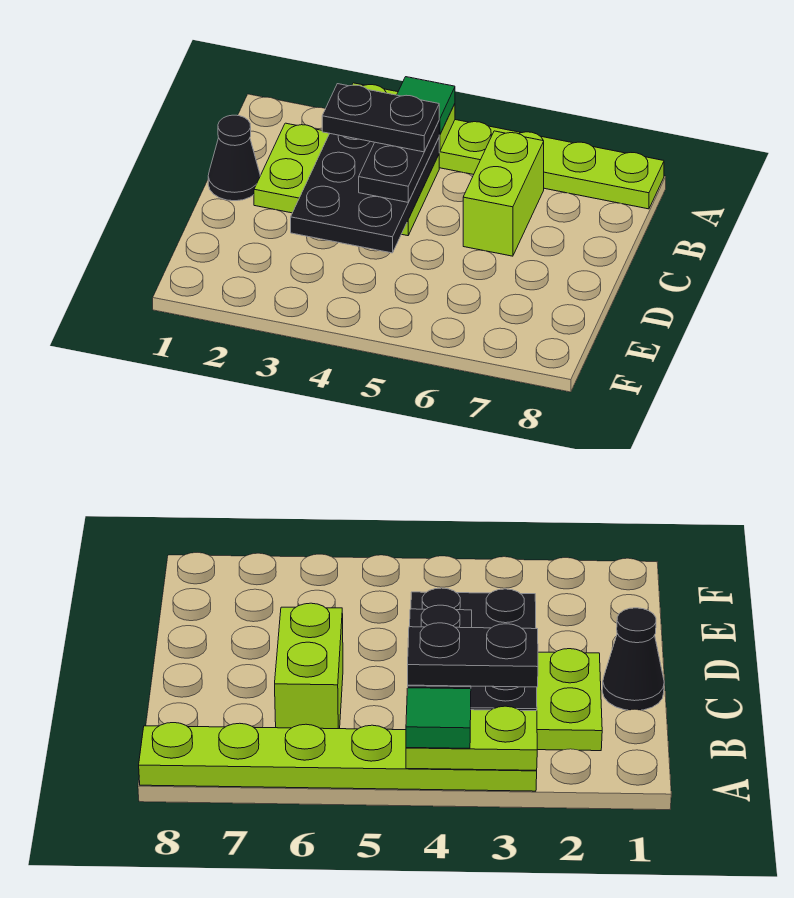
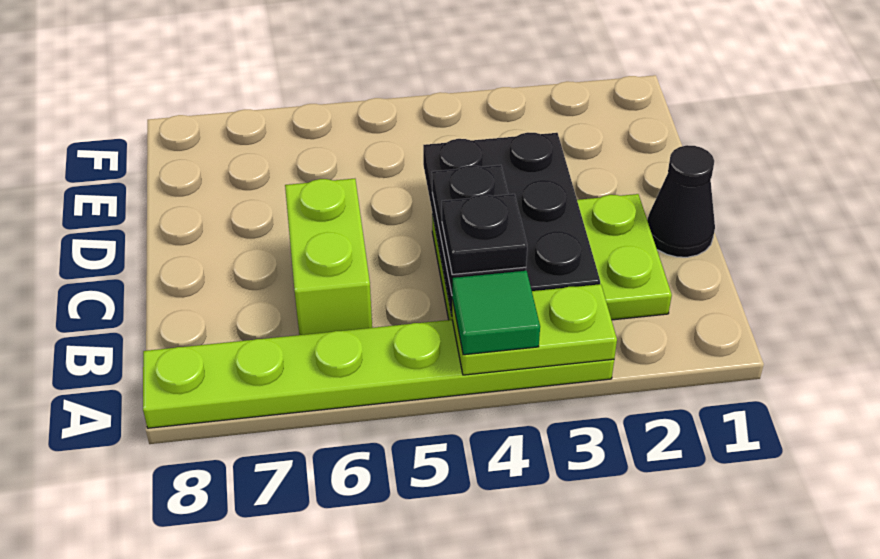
black 1x2 plate [322,84,439,152] -> black 1x1 plate [442,194,527,274]

